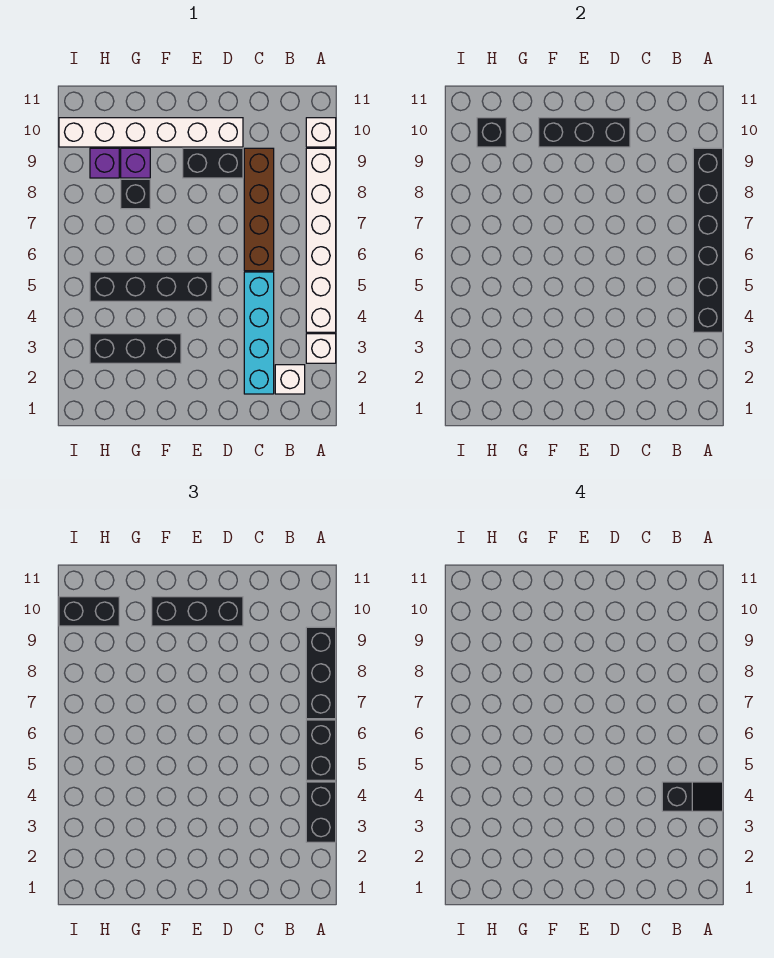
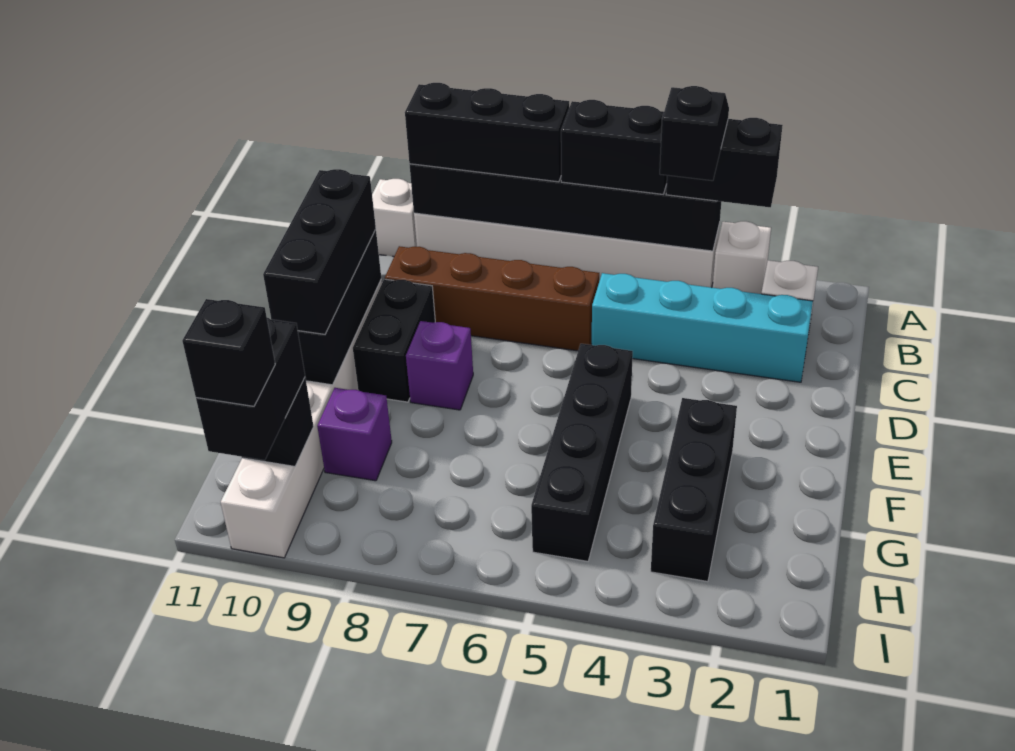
black 1x1 brick [121,179,150,209] -> black 1x1 brick moved to [182,299,275,406]
purple 1x1 brick [90,148,119,178] -> purple 1x1 brick moved to [406,321,473,410]

